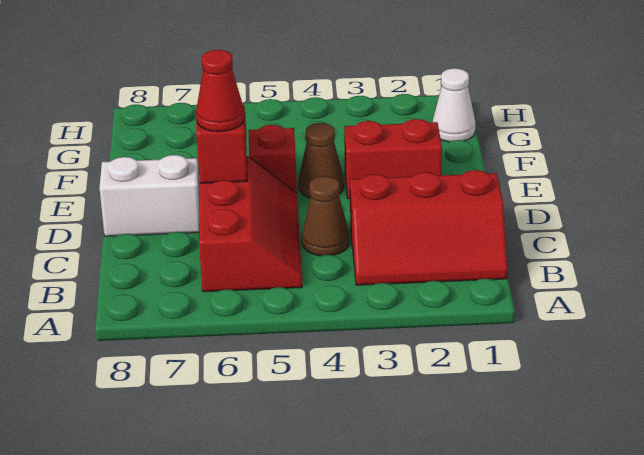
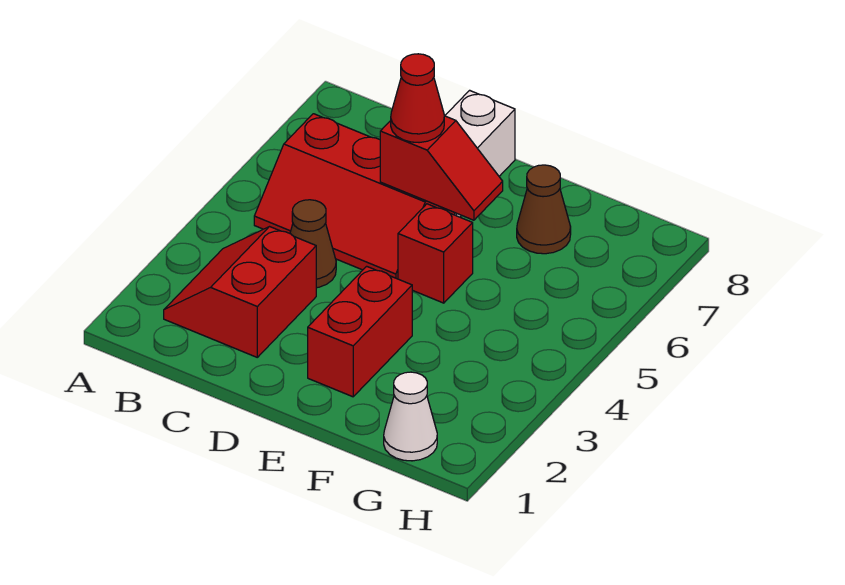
red 2x3 slope [350,170,507,285] -> red 2x2 slope [164,227,316,357]
brown 1x1 cone [298,123,344,198] -> brown 1x1 cone moved to [517,165,571,254]

